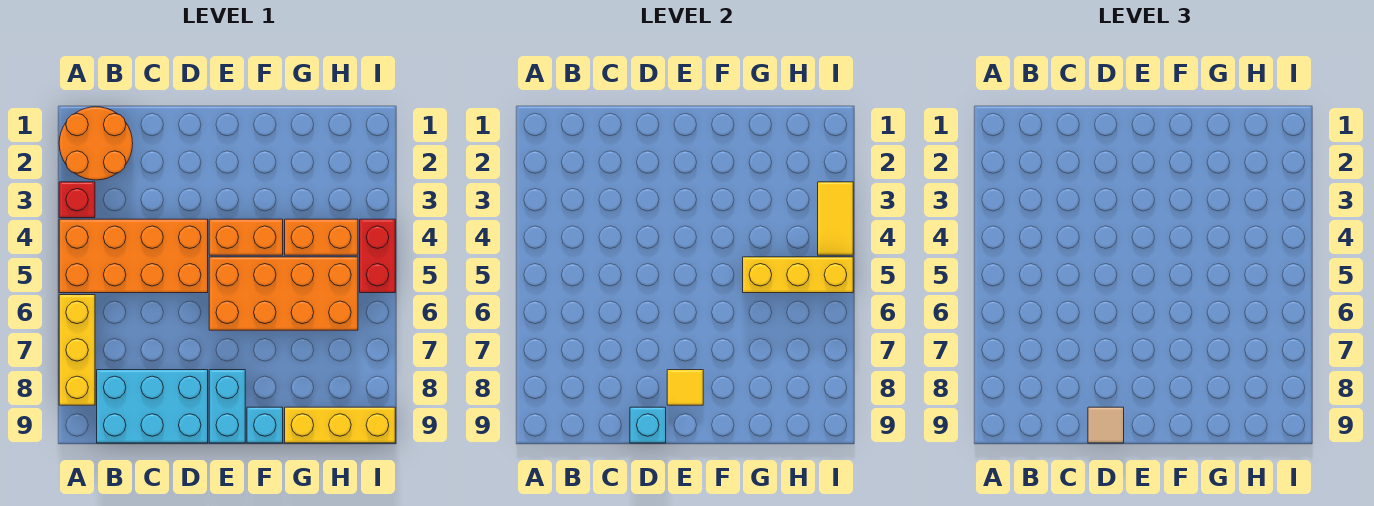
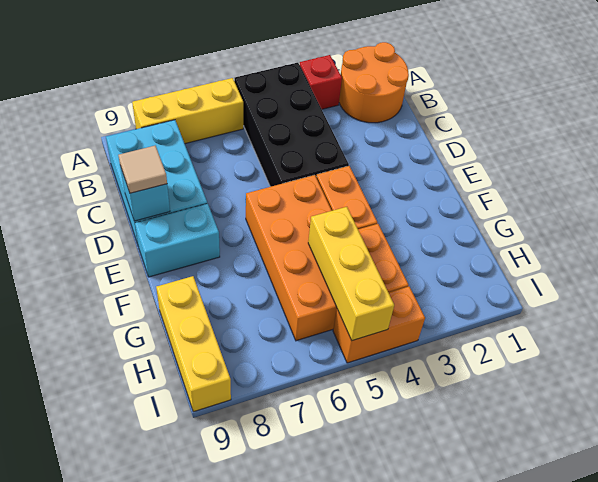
orange 2x4 brick [59,219,208,293] -> black 2x4 brick [234,63,349,187]
yellow 1x1 tile [667,370,703,405] -> none
cyan 1x1 brick [247,407,283,443] -> none
yellow 1x2 tile [818,182,853,255] -> none
red 1x2 brick [360,219,395,293] -> orange 1x2 brick [333,286,425,363]

